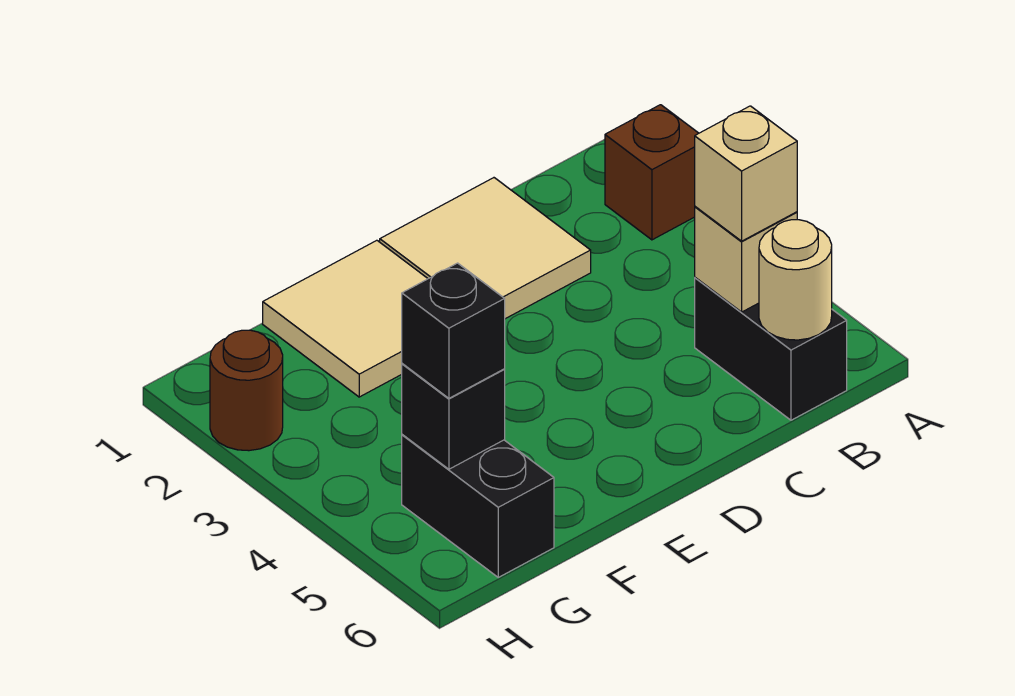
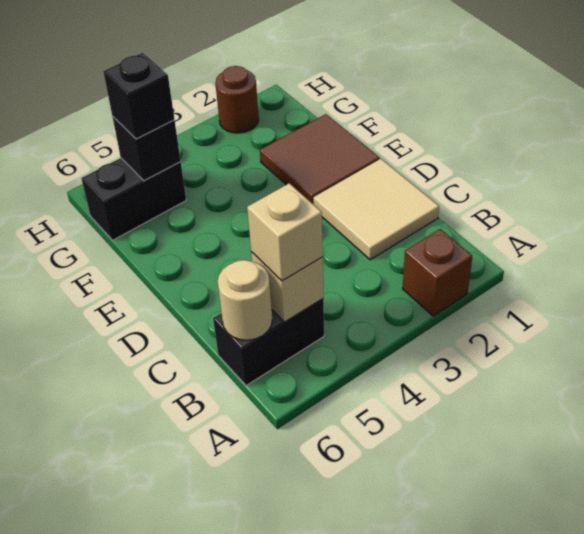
tan 2x2 tile [263,240,428,397] -> brown 2x2 tile [260,114,380,205]

